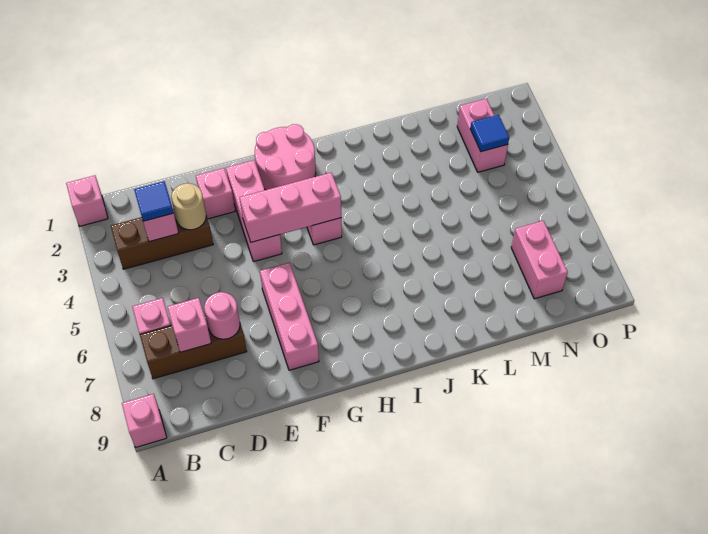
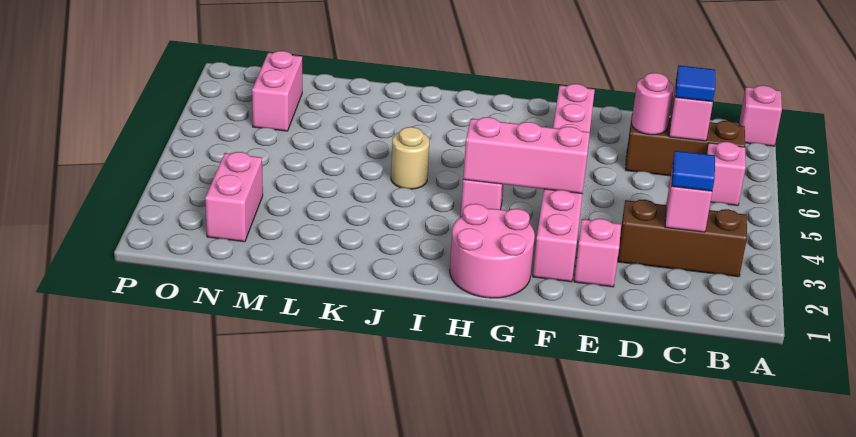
pink 1x1 brick [66,175,108,226] -> none
tan 1x1 round brick [171,183,206,230] -> tan 1x1 round brick moved to [391,127,429,189]
blue 1x1 tile [470,115,509,152] -> blue 1x1 tile moved to [675,65,715,102]

